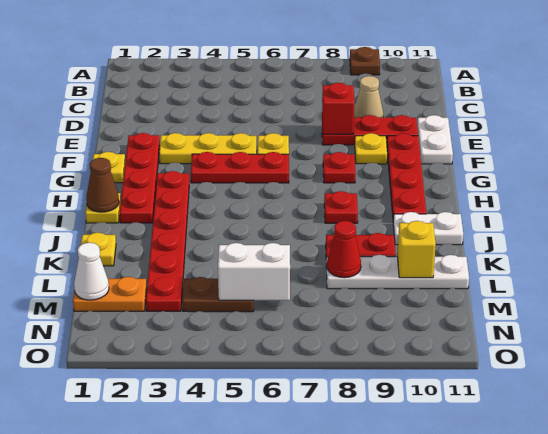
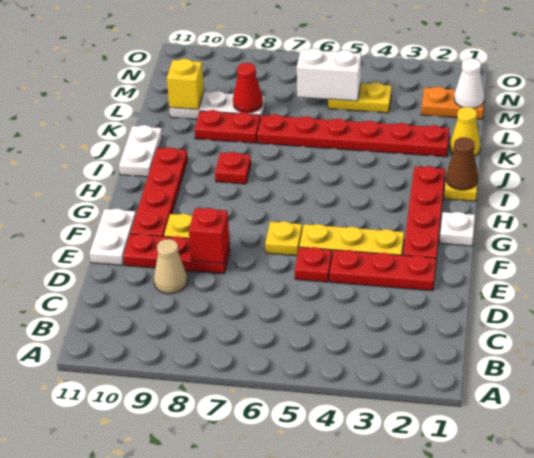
brown 1x1 plate [350,47,380,75] -> none
yellow 1x1 plate [93,152,125,183] -> white 1x1 plate [440,212,475,246]
red 1x3 plate [191,152,289,183] -> red 1x3 plate moved to [330,250,436,291]
red 1x1 plate [323,152,356,183] -> red 1x1 plate moved to [295,247,332,282]
red 1x6 plate [146,171,189,311] -> red 1x6 plate turned to [257,114,450,157]
white 1x2 plate [393,212,463,245] -> white 1x2 plate turned to [119,125,162,177]
yellow 1x1 plate [81,233,116,266] -> yellow 1x1 cone [450,107,481,156]
white 1x4 plate [326,255,469,289] -> white 1x3 plate [169,91,265,120]
brown 1x2 plate [182,277,254,312] -> yellow 1x2 plate [328,83,392,113]

